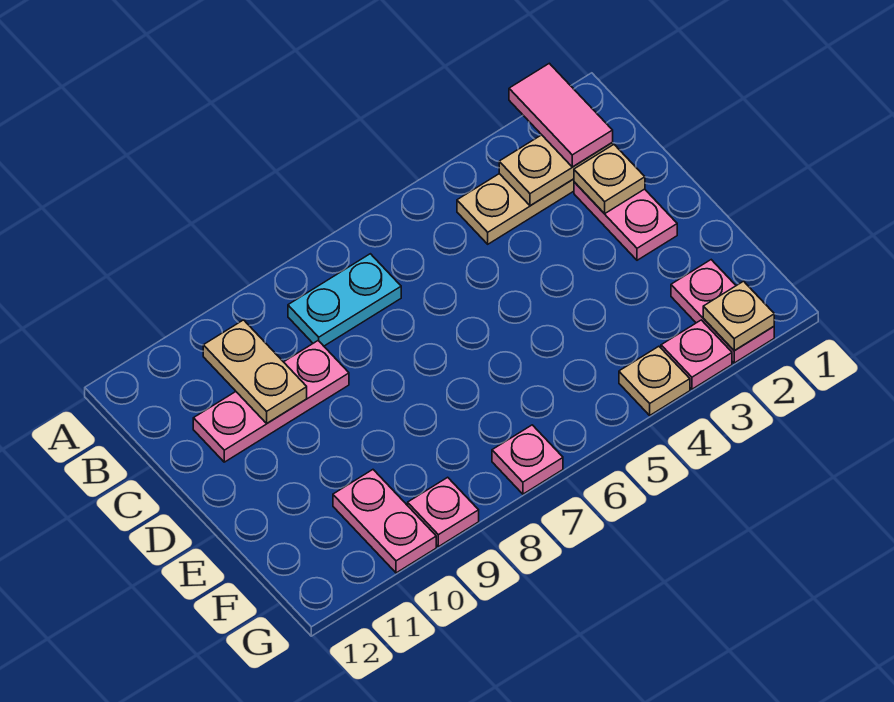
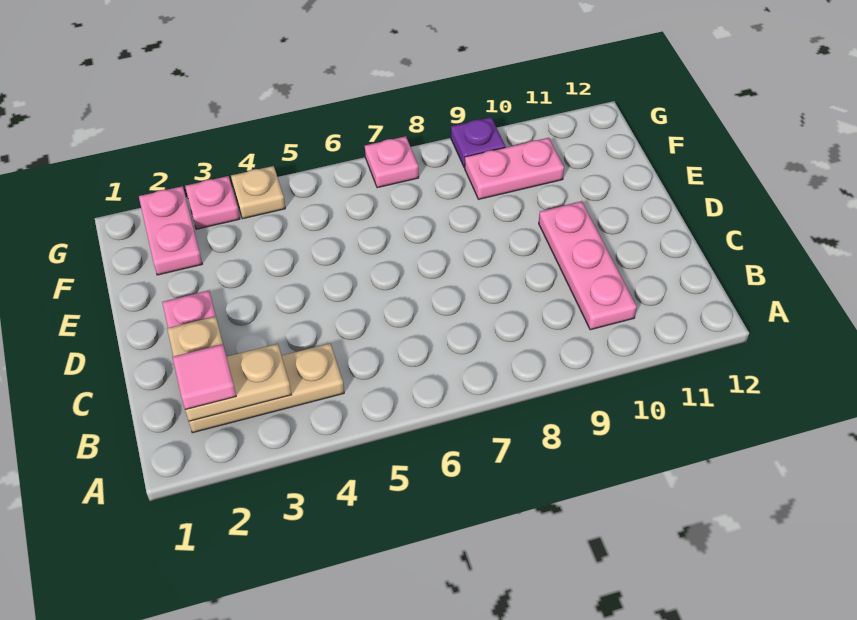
pink 1x2 tile [509,63,613,167] -> pink 1x1 tile [173,344,236,410]
cyan 1x2 plate [288,254,401,346] -> none
tan 1x2 plate [203,320,307,423] -> none
pink 1x3 plate [193,341,349,462] -> pink 1x3 plate turned to [539,201,637,330]
pink 1x2 plate [333,470,436,573] -> pink 1x2 plate turned to [465,138,564,199]
tan 1x1 plate [703,281,774,351] -> none
pink 1x1 plate [408,477,479,547] -> purple 1x1 plate [451,117,505,168]

